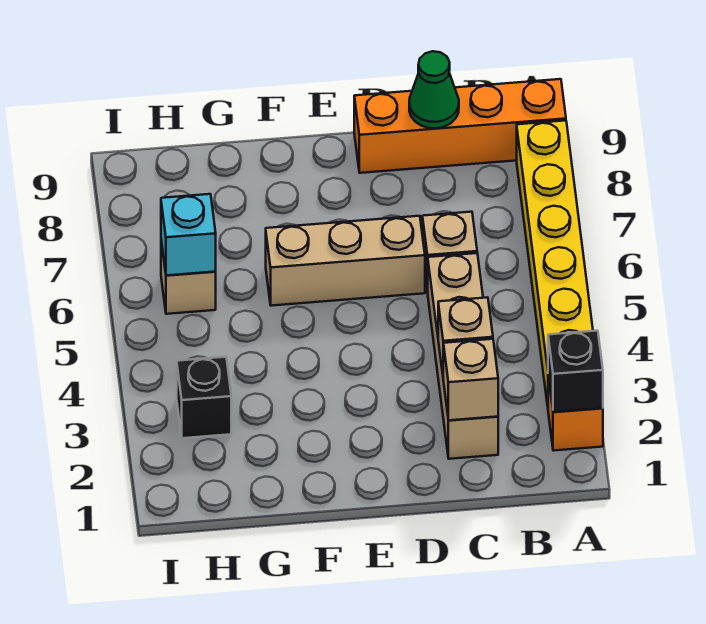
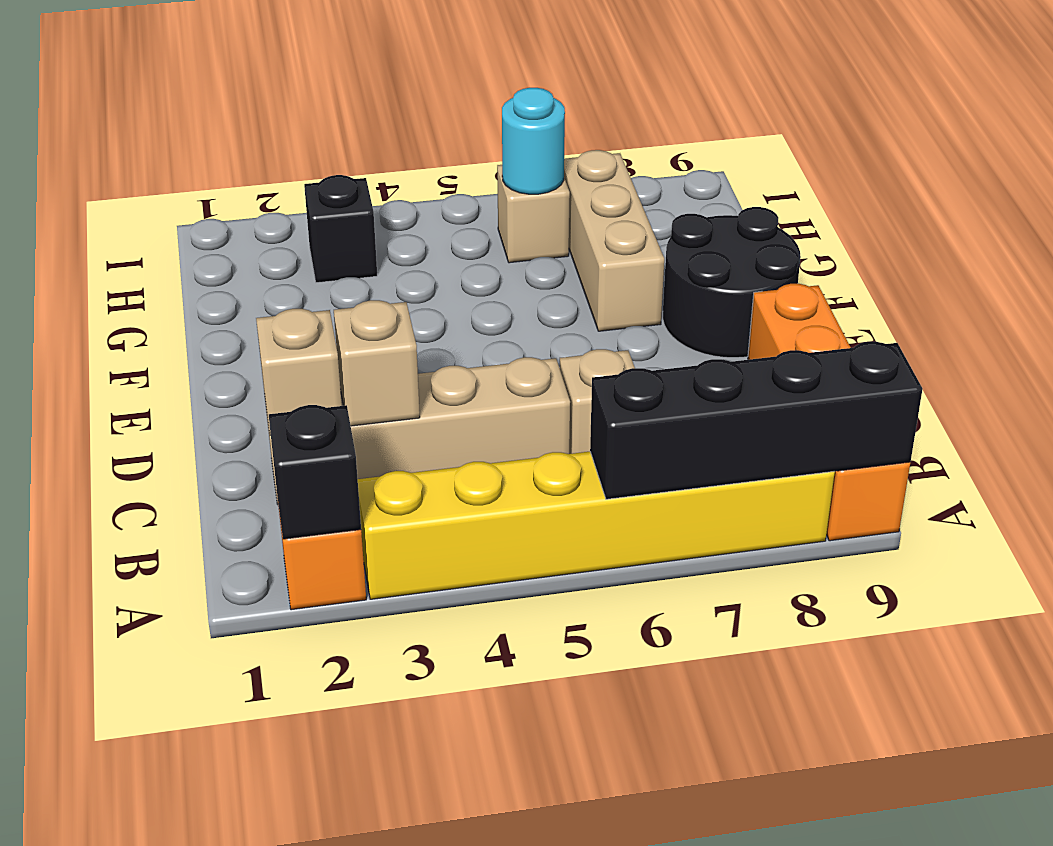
none -> black 1x4 brick [590,342,923,499]
green 1x1 cone [409,51,459,128] -> none
tan 1x3 brick [266,216,425,306] -> tan 1x3 brick moved to [564,150,664,331]
none -> black 2x2 round brick [663,207,801,358]
cyan 1x1 brick [161,194,216,275] -> cyan 1x1 round brick [502,88,565,194]

